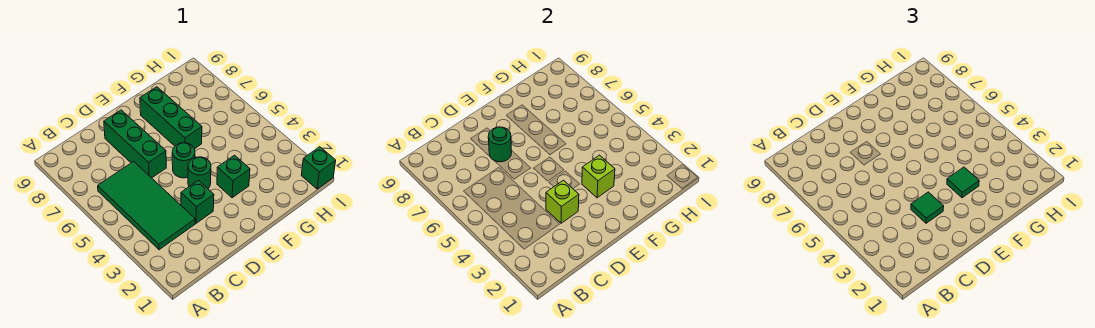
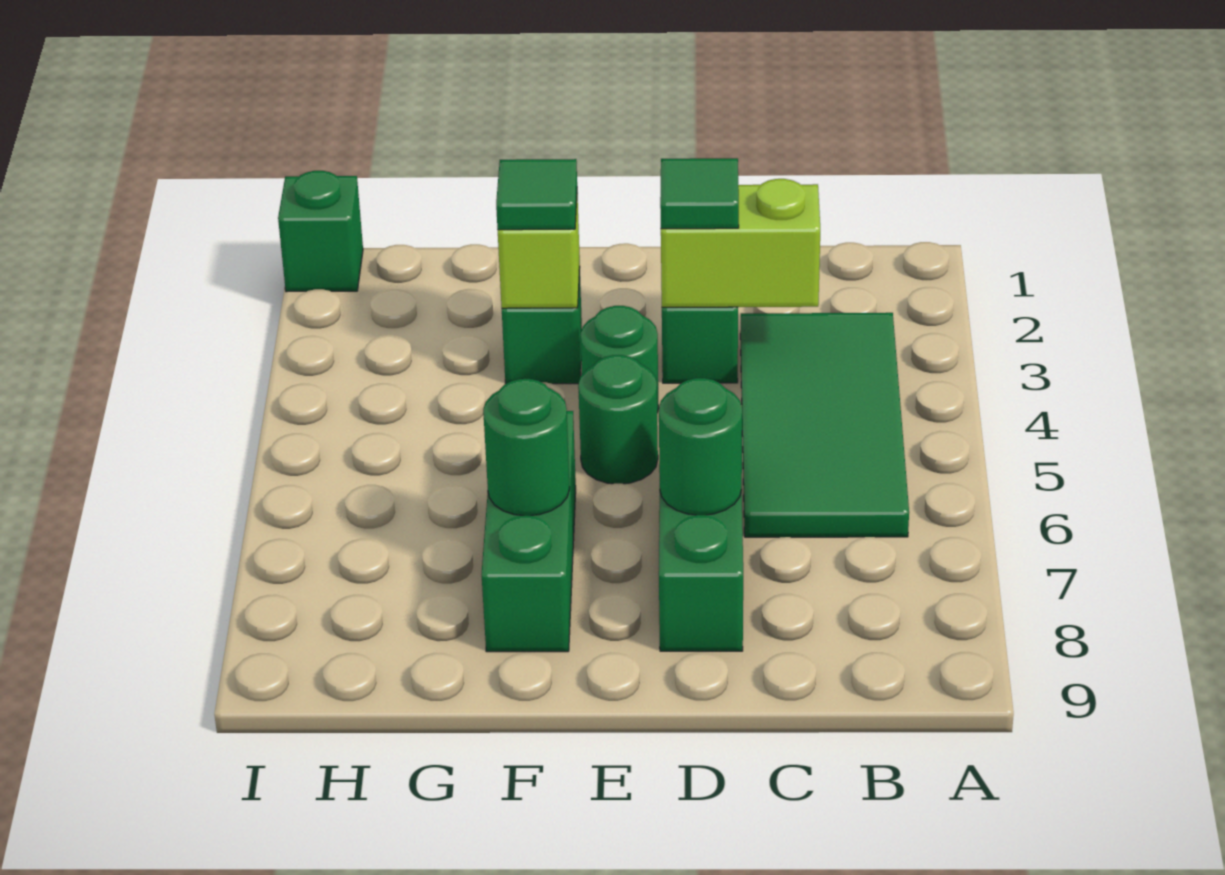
lime 1x1 brick [546,180,579,223] -> lime 1x2 brick [661,179,820,307]
none -> green 1x1 round brick [483,379,570,516]

